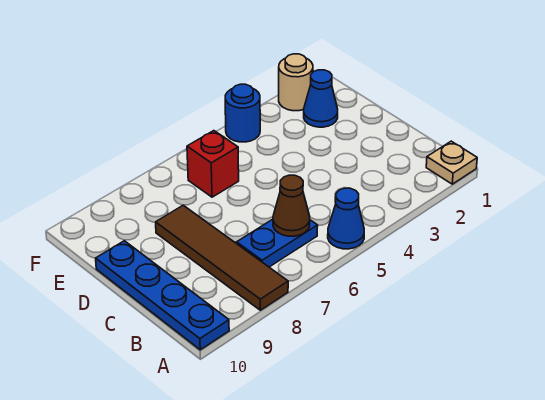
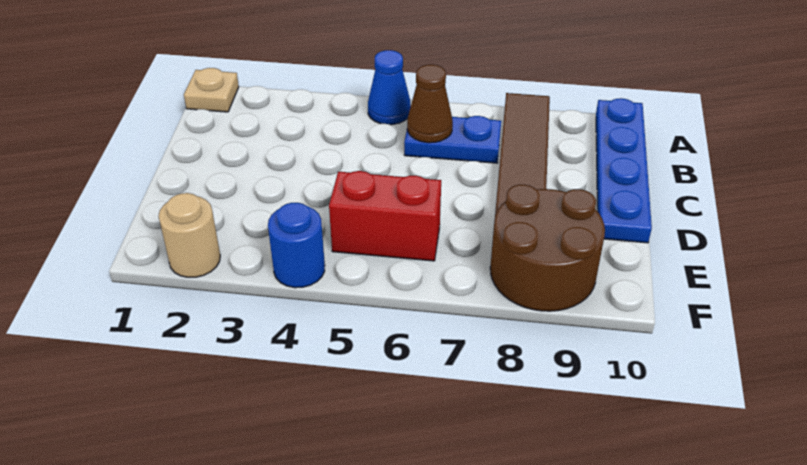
blue 1x1 cone [304,70,338,127] -> none
red 1x1 brick [187,131,239,197] -> red 1x2 brick [329,171,441,261]
none -> brown 2x2 round brick [490,185,605,311]

